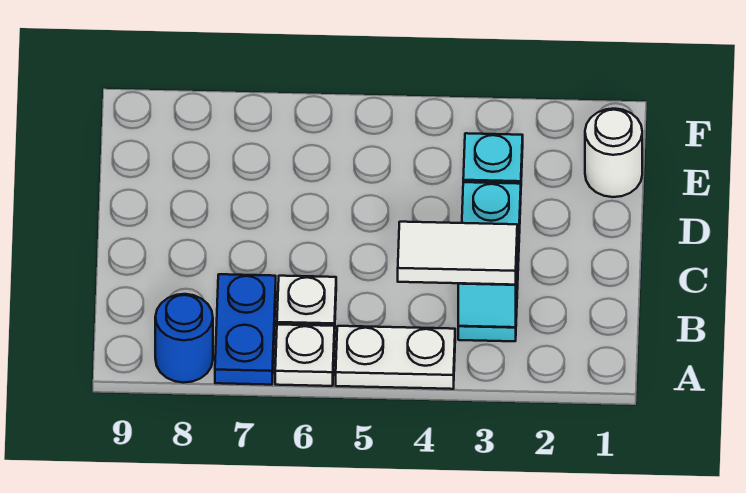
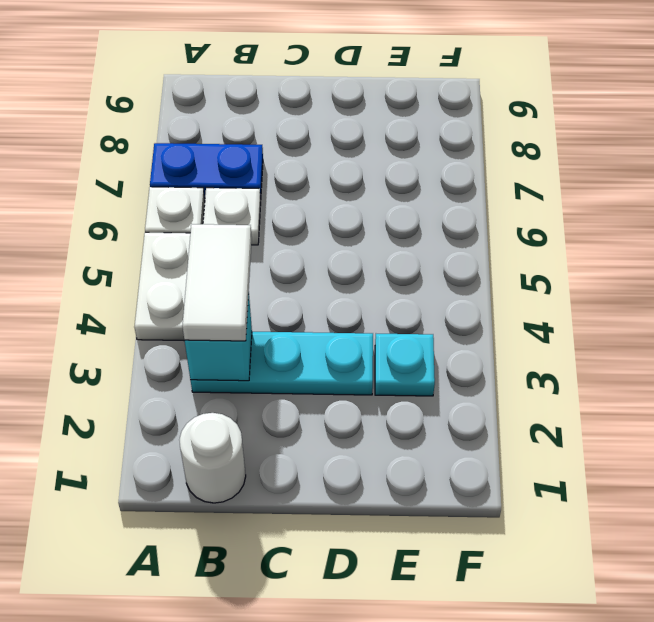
blue 1x1 round brick [155,294,213,383] -> none
white 1x1 round brick [585,109,642,197] -> white 1x1 round brick moved to [179,413,246,503]

